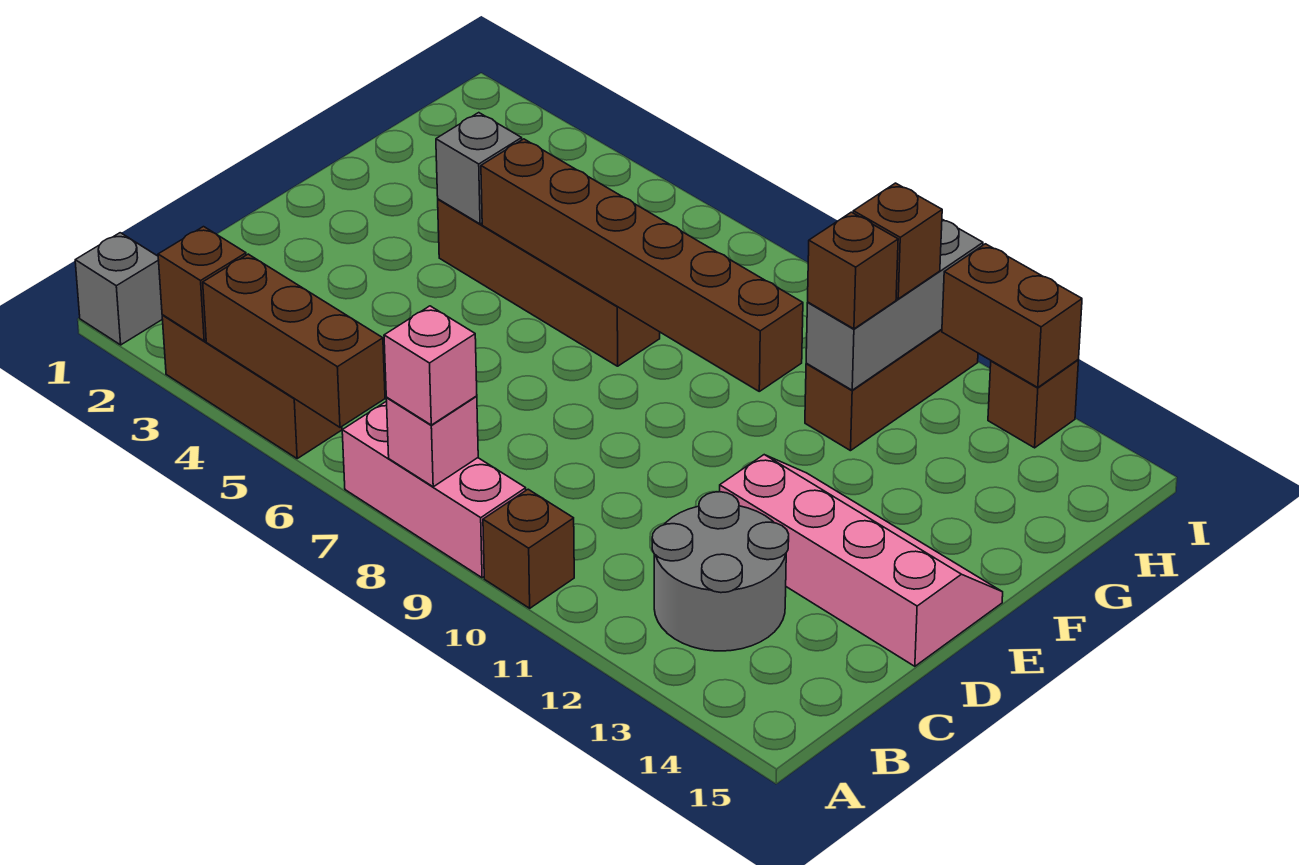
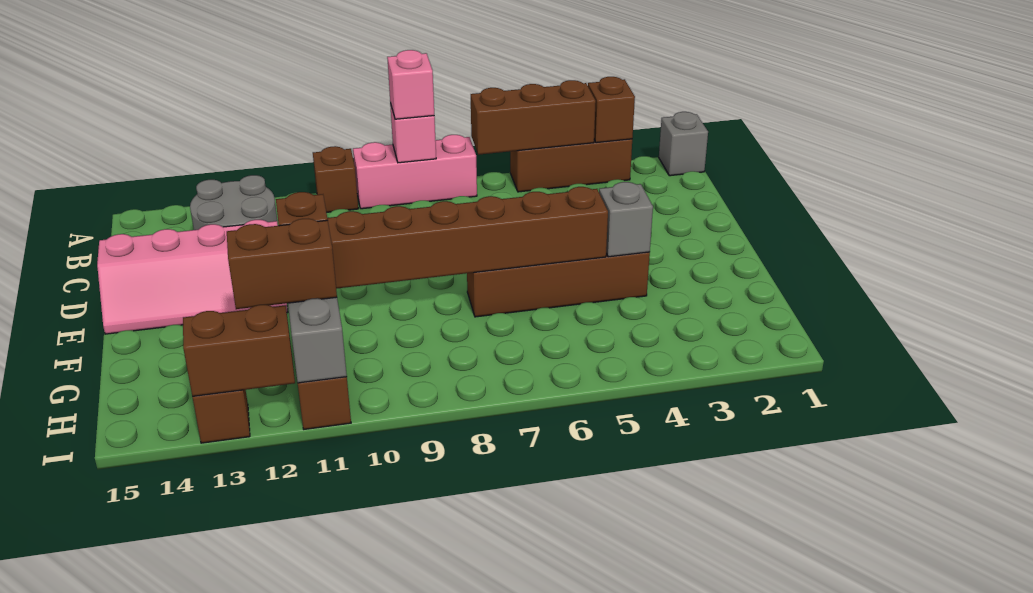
brown 1x1 brick [853,183,942,299] -> brown 1x2 brick [227,219,337,309]

